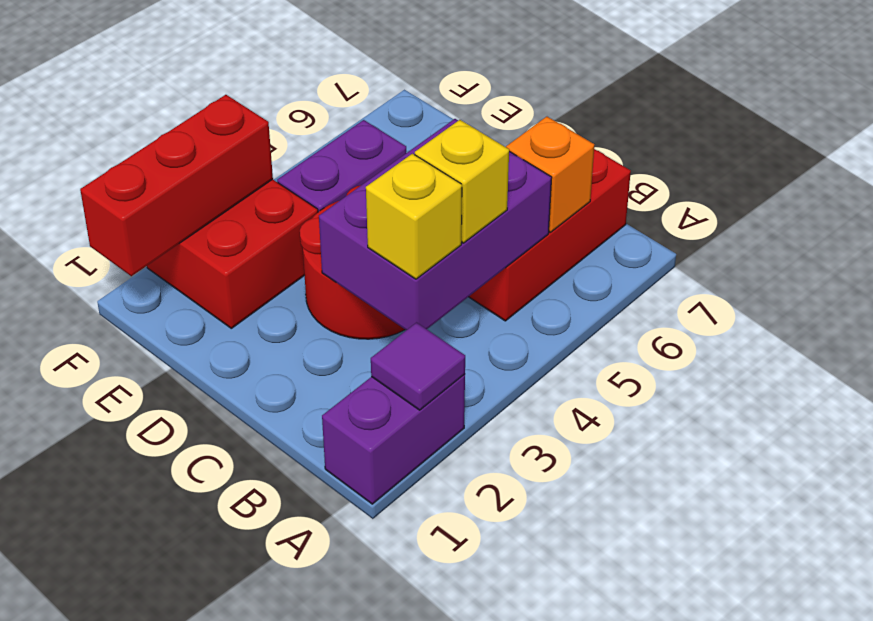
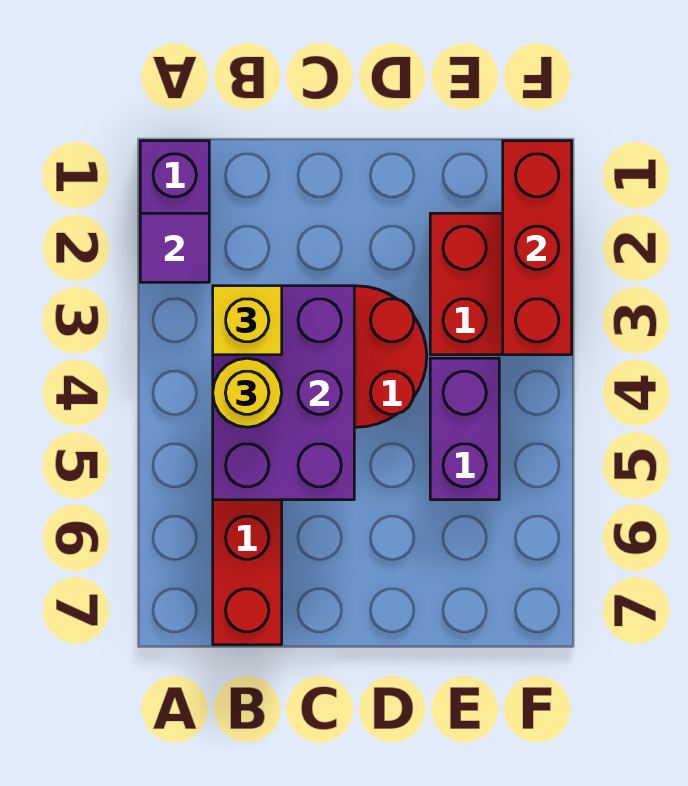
yellow 1x1 brick [415,120,509,243] -> yellow 1x1 round brick [213,358,282,427]
orange 1x1 brick [506,117,594,232] -> none

